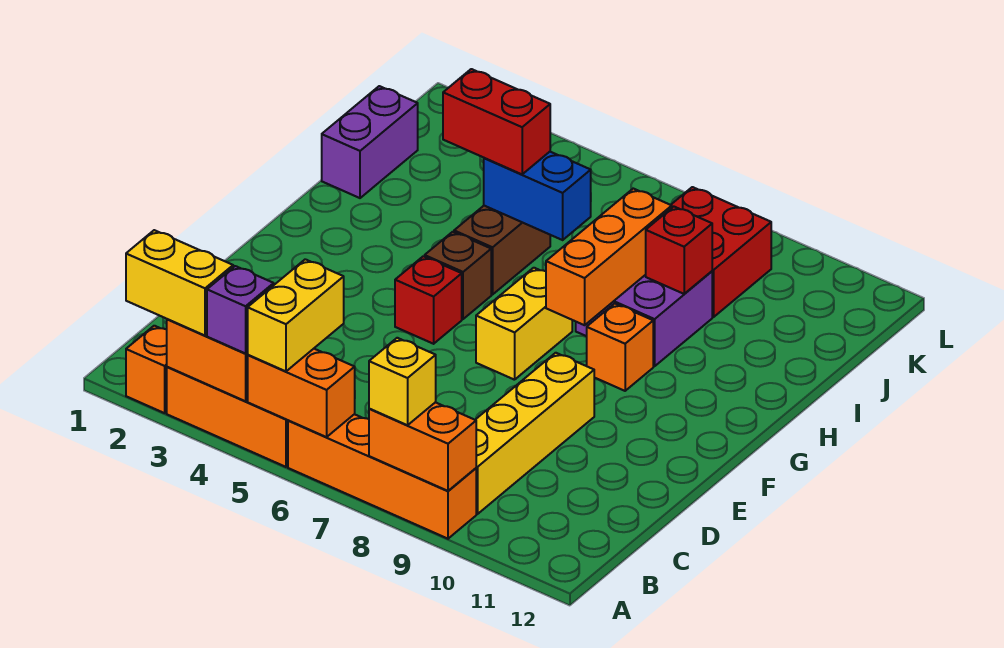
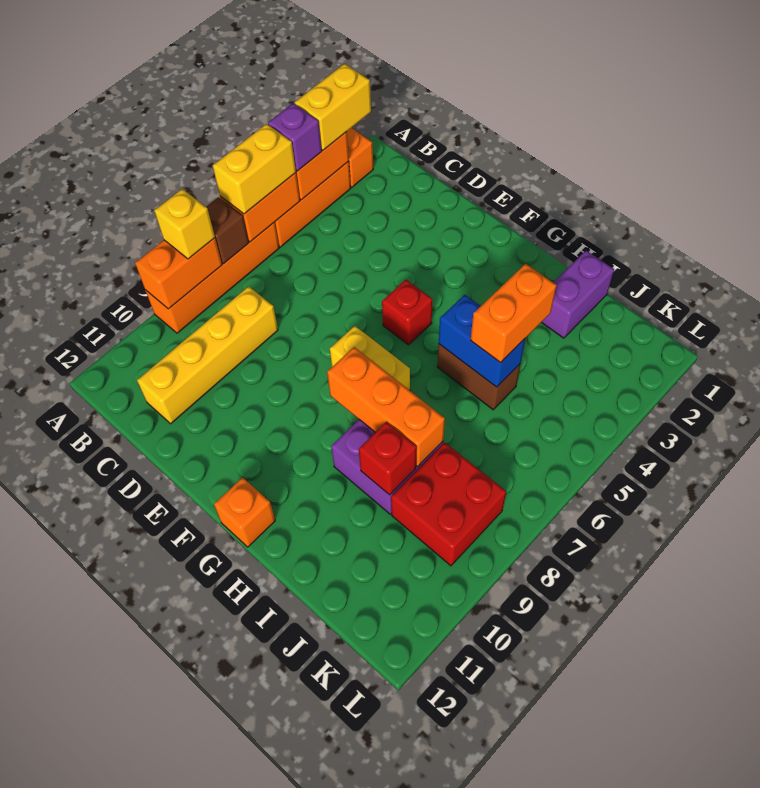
yellow 1x2 brick [248,259,344,371] -> yellow 1x2 brick turned to [213,124,296,214]
yellow 1x4 brick [476,353,594,514] -> yellow 1x4 brick turned to [137,286,278,424]
brown 1x1 brick [425,232,491,319] -> brown 1x1 brick moved to [206,197,249,264]
orange 1x1 brick [587,304,653,391] -> orange 1x1 brick moved to [214,477,275,547]
purple 1x2 brick [322,86,418,198] -> purple 1x2 brick turned to [541,251,614,338]
red 1x2 brick [443,69,550,174] -> orange 1x2 brick [471,264,557,363]
blue 1x2 brick [484,152,591,240] -> blue 1x2 brick turned to [439,295,525,387]

